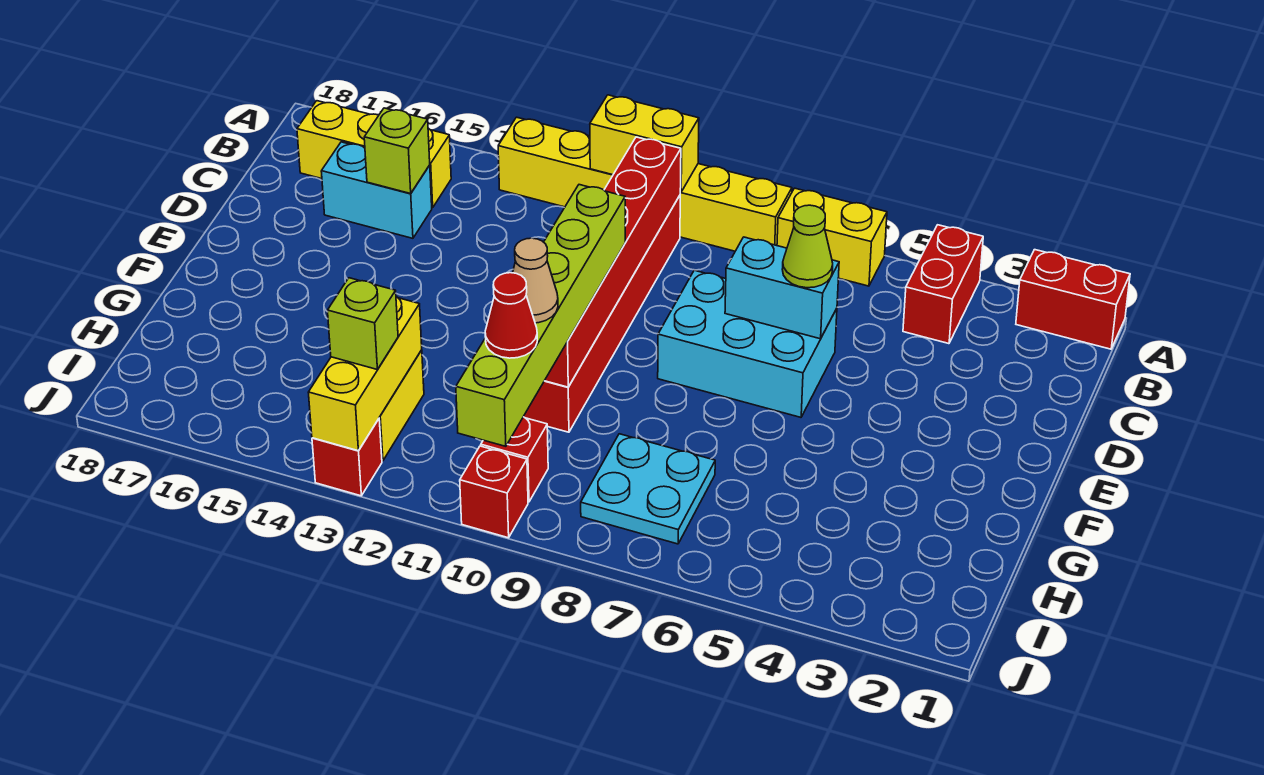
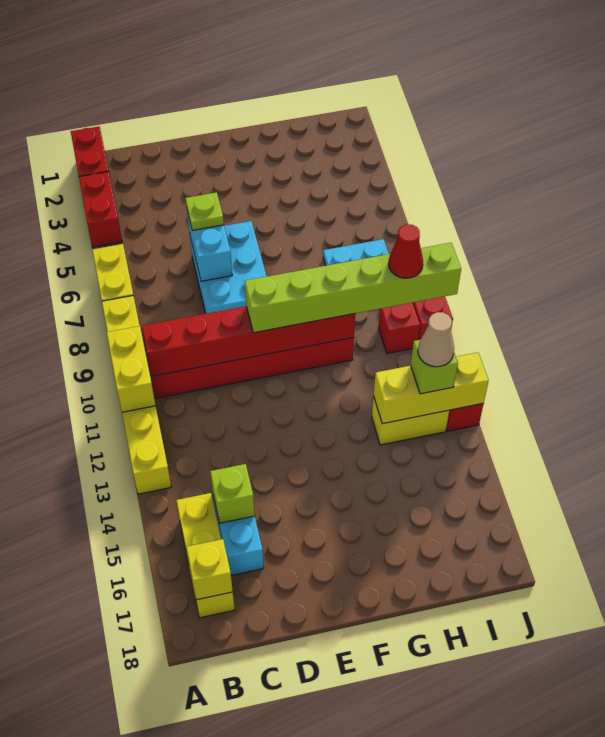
red 1x2 brick [903,225,983,344] -> red 1x2 brick turned to [79,172,122,247]
none -> yellow 1x1 brick [186,539,233,600]
lime 1x1 cone [782,205,833,288] -> lime 1x1 plate [186,192,224,231]
tan 1x1 cone [513,238,558,323] -> tan 1x1 cone moved to [418,312,454,367]

